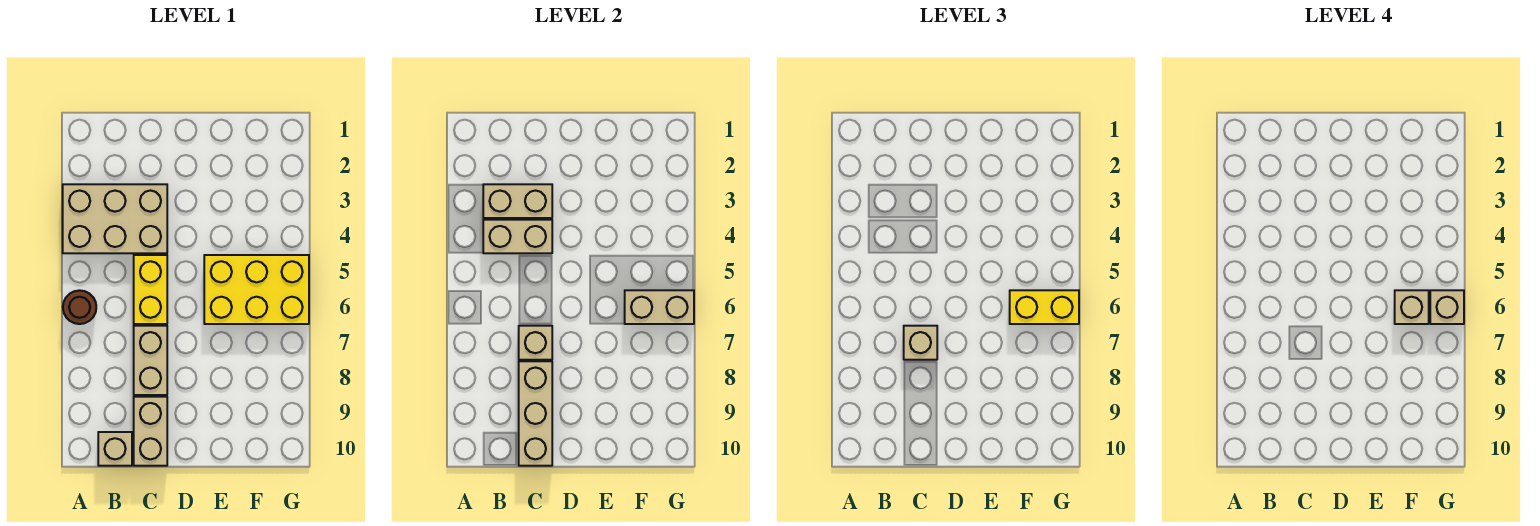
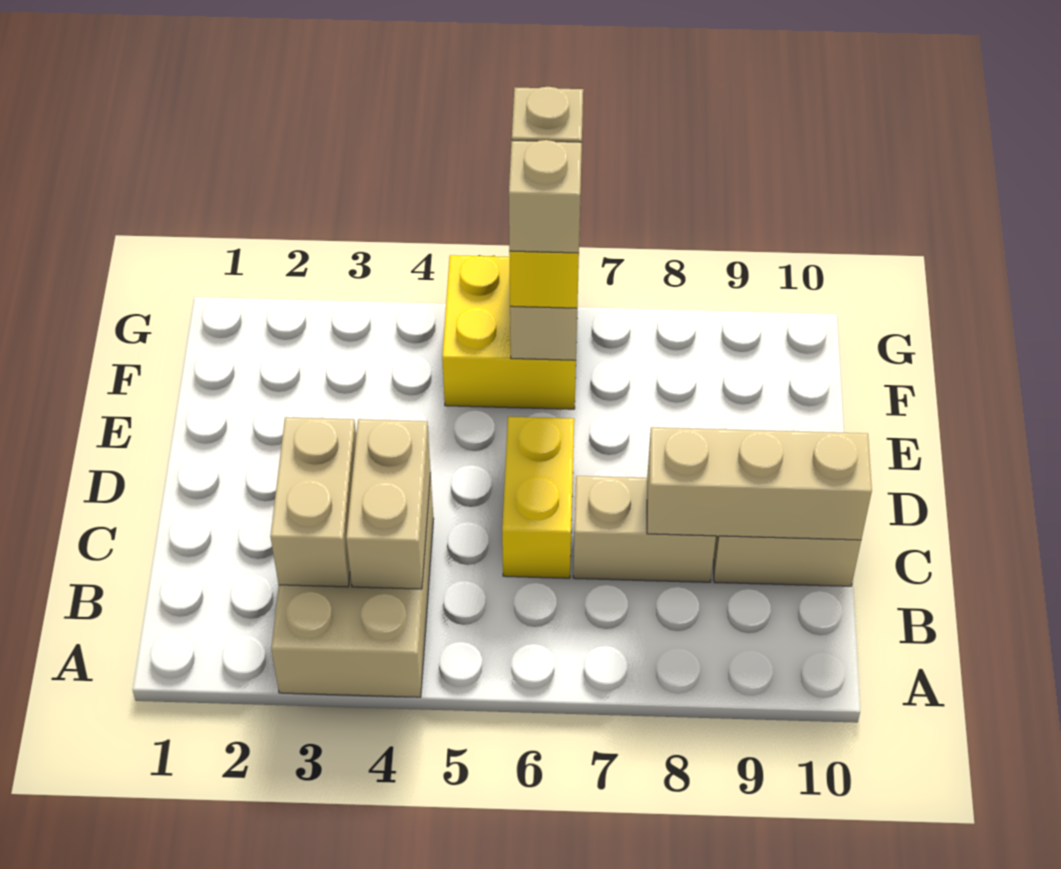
brown 1x1 round brick [63,290,96,324] -> none
tan 1x1 brick [98,432,132,466] -> none
yellow 1x2 brick [134,255,167,324] -> yellow 1x2 brick turned to [502,417,574,578]
tan 1x1 brick [519,326,552,360] -> none
tan 1x1 brick [904,326,937,360] -> none
yellow 2x3 brick [204,255,309,324] -> yellow 2x2 brick [442,255,578,409]

